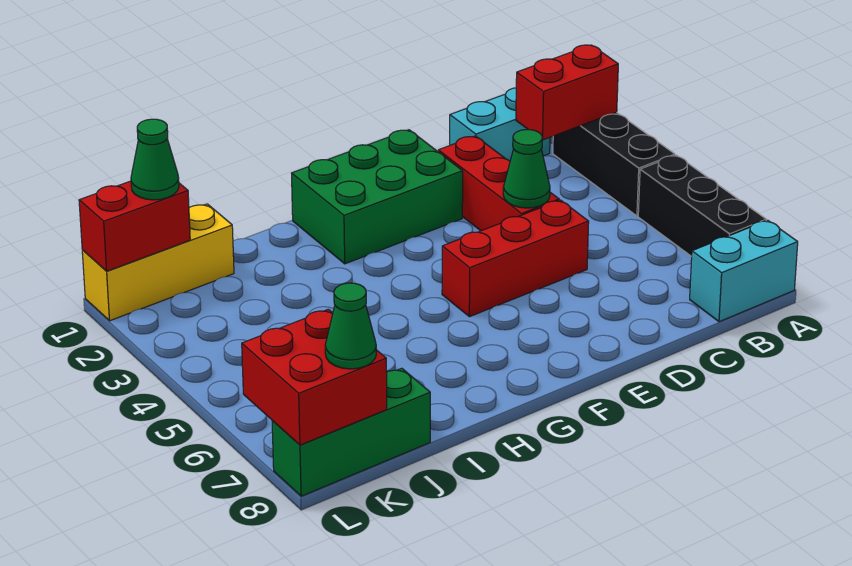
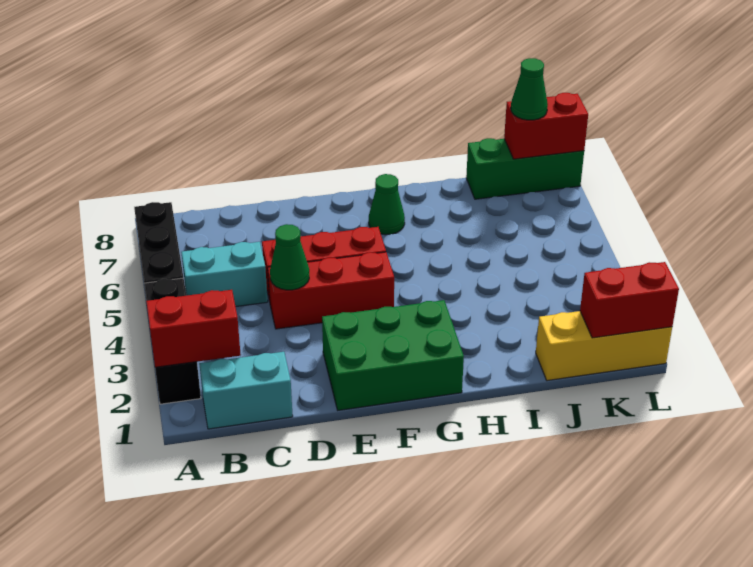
cyan 1x2 brick [690,220,798,322] -> cyan 1x2 brick moved to [181,242,268,307]
red 1x3 brick [438,136,559,231] -> red 1x3 brick turned to [268,252,394,329]
green 1x1 cone [131,119,179,200] -> green 1x1 cone moved to [369,174,405,235]
red 2x2 brick [242,309,387,445] -> red 1x2 brick [504,93,588,159]

